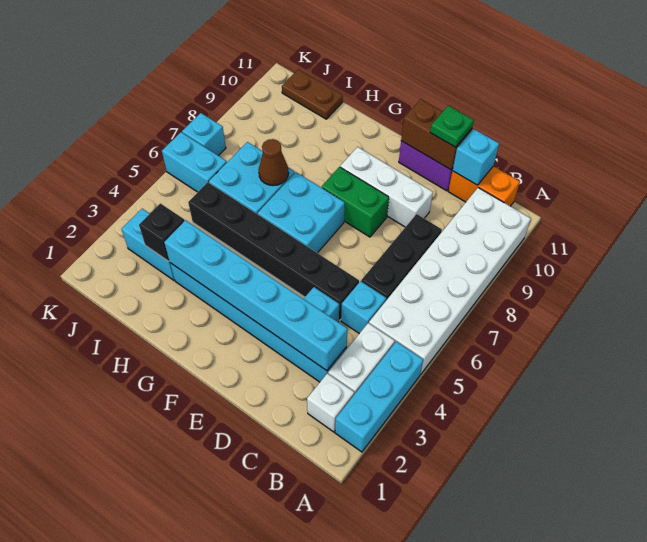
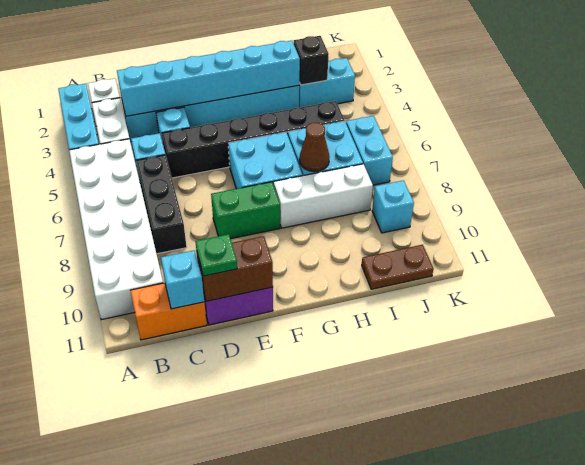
white 1x3 brick [340,147,433,227] -> white 1x3 brick moved to [274,164,373,228]
cyan 1x2 brick [162,132,227,192] -> cyan 1x2 brick turned to [346,116,393,185]
cyan 1x1 brick [182,113,226,156] -> cyan 1x1 brick moved to [372,180,414,233]

